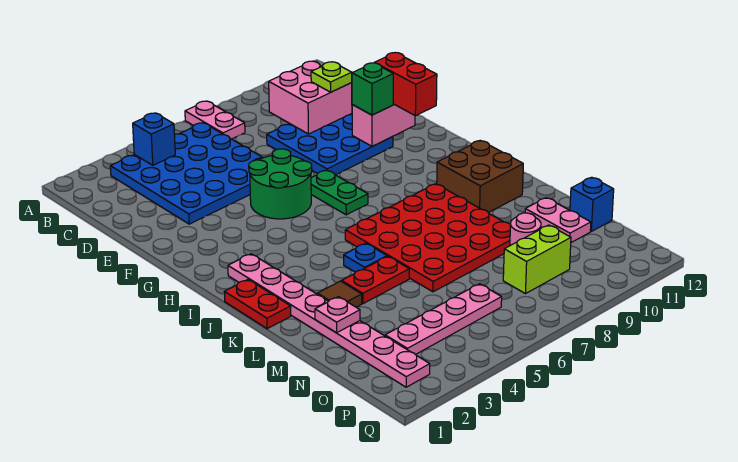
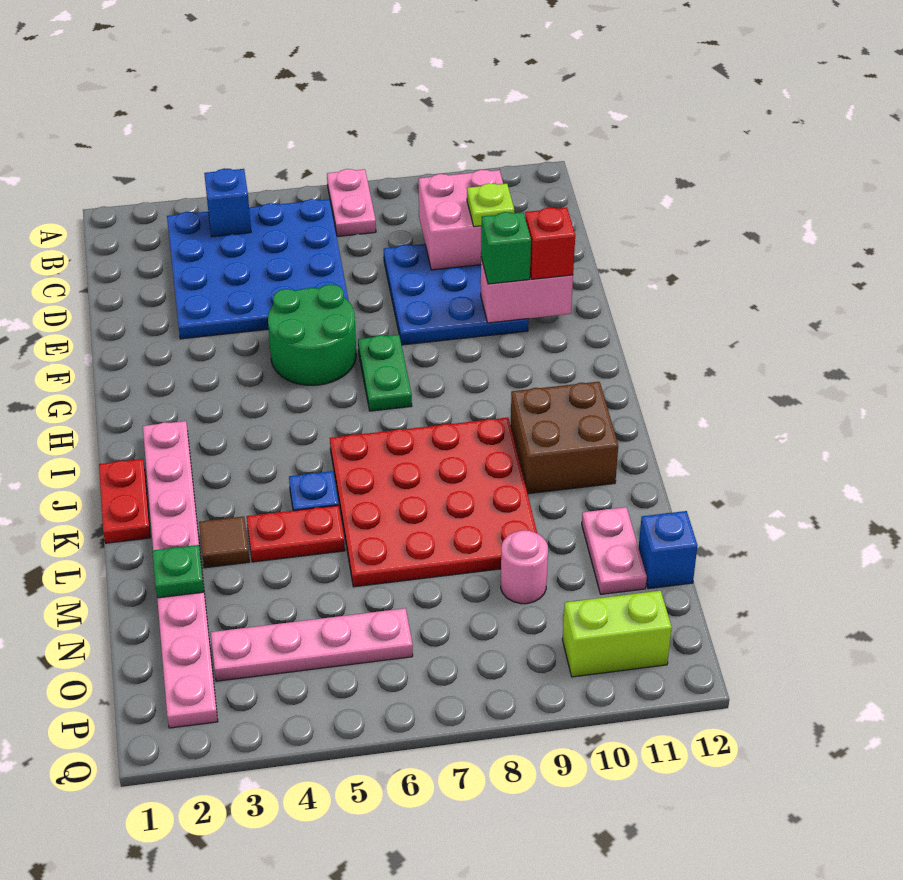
red 1x2 brick [375,53,437,116] -> red 1x1 brick [525,207,575,279]
pink 1x1 plate [315,297,360,333] -> green 1x1 plate [152,545,204,598]
lime 1x2 brick [503,225,571,294] -> lime 1x2 brick moved to [562,591,672,677]

